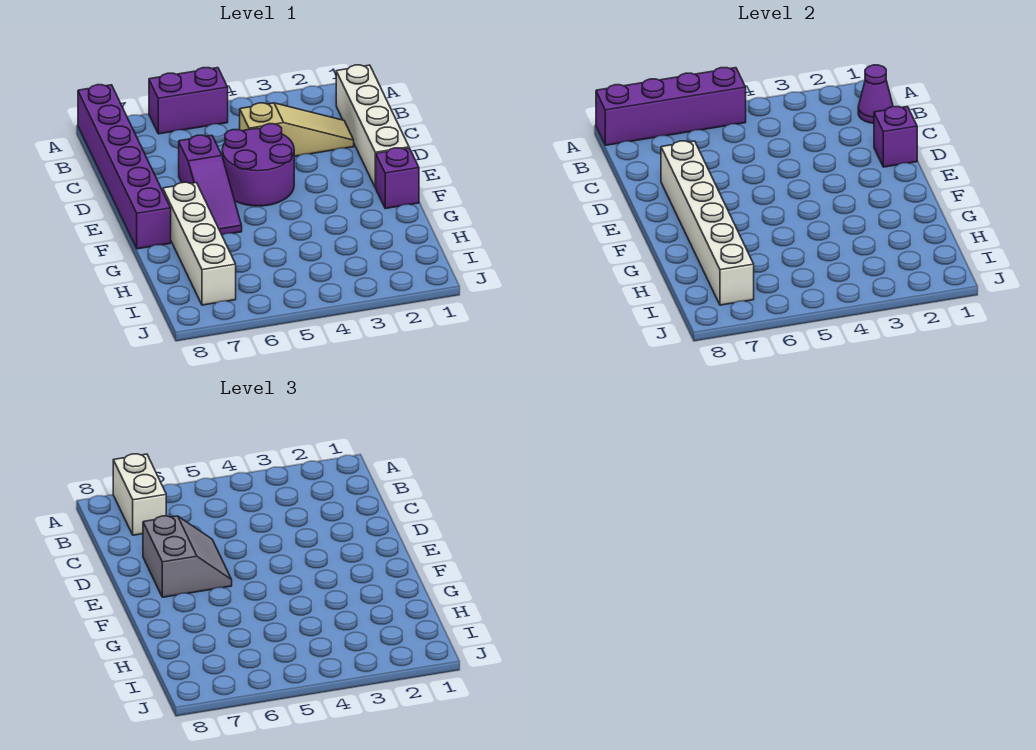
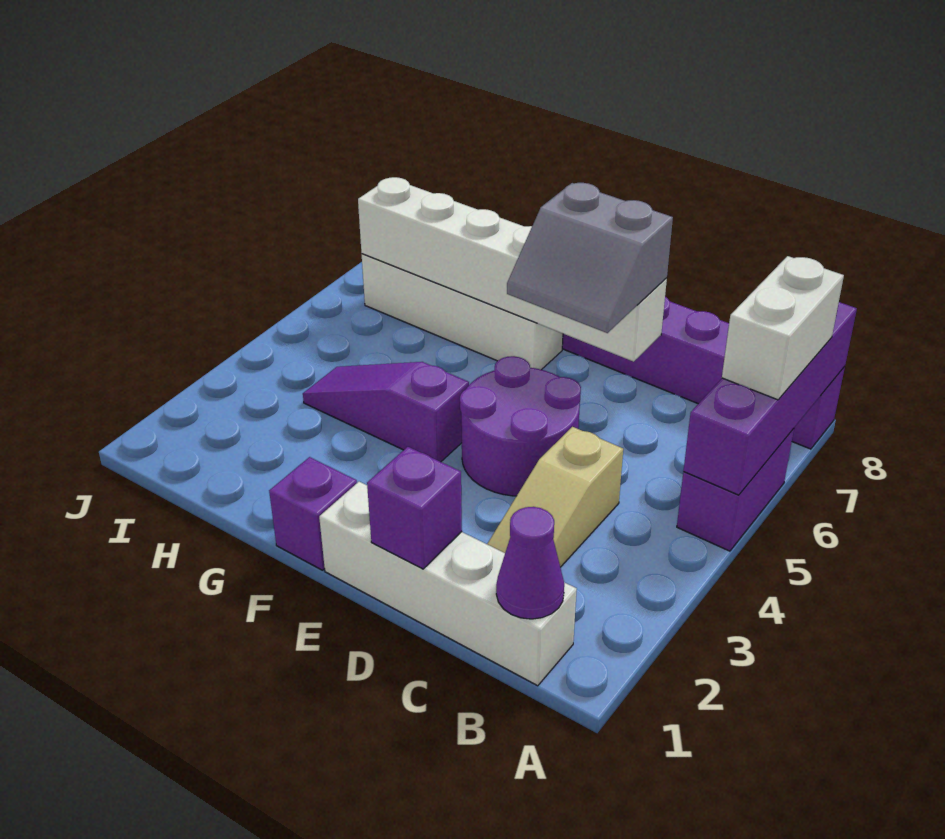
white 1x2 brick [113,454,166,535] -> white 1x2 brick turned to [722,256,844,400]
purple 1x3 slope [179,135,242,235] -> purple 1x3 slope moved to [303,362,469,462]

